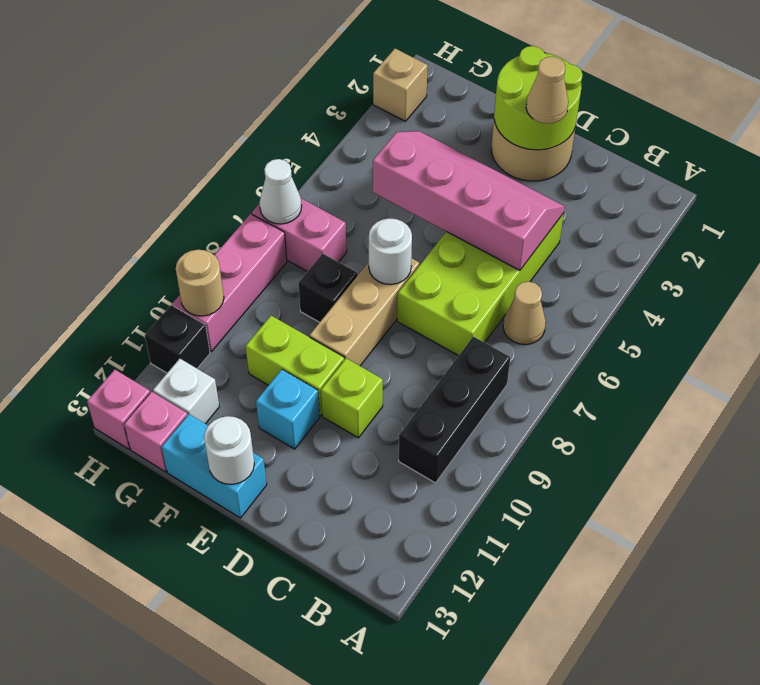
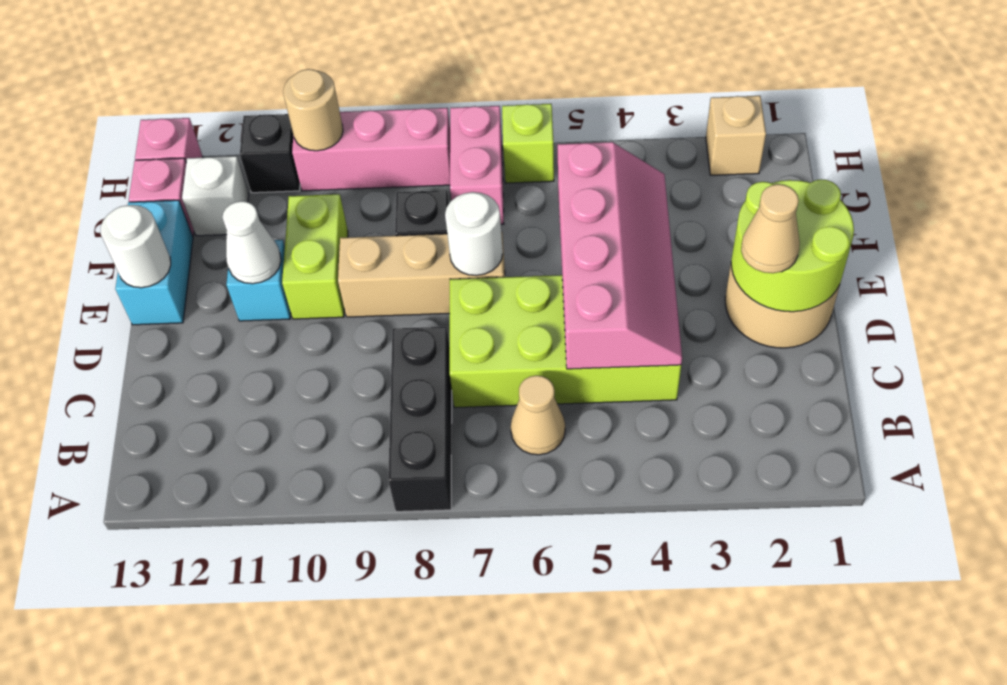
black 1x3 brick [399,337,510,483] -> black 1x3 brick turned to [388,327,452,512]
lime 1x1 brick [321,358,383,438] -> lime 1x1 brick moved to [502,104,554,183]
white 1x1 cone [260,159,302,224] -> white 1x1 cone moved to [223,201,281,284]

